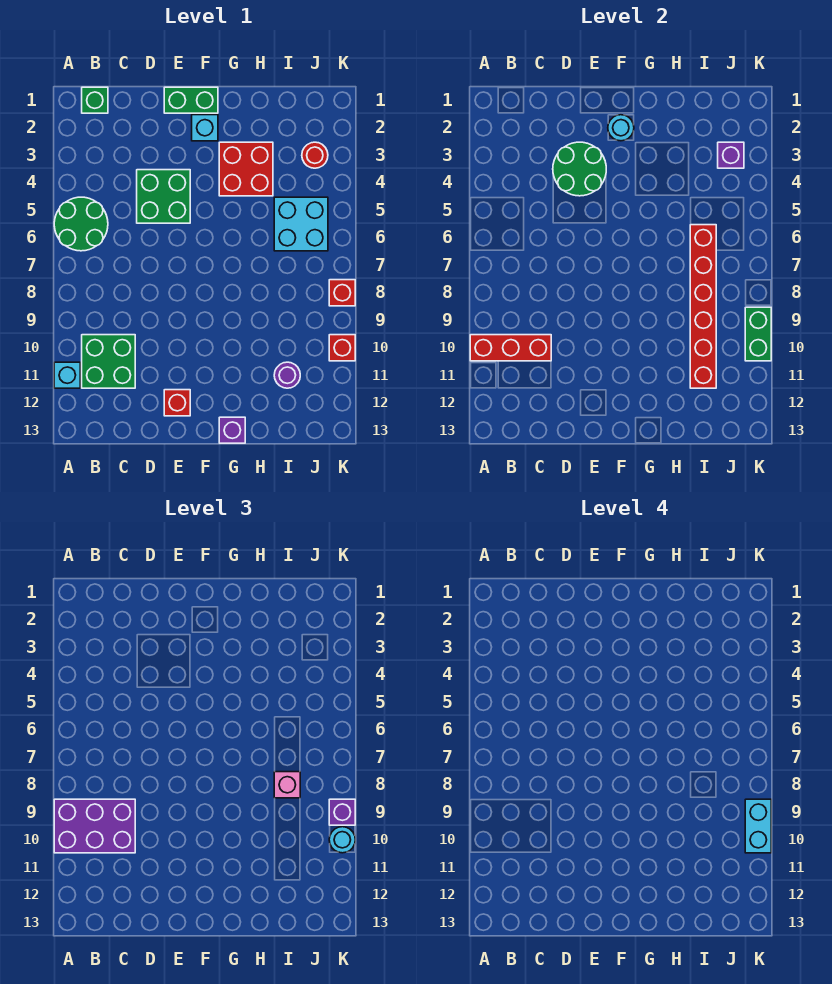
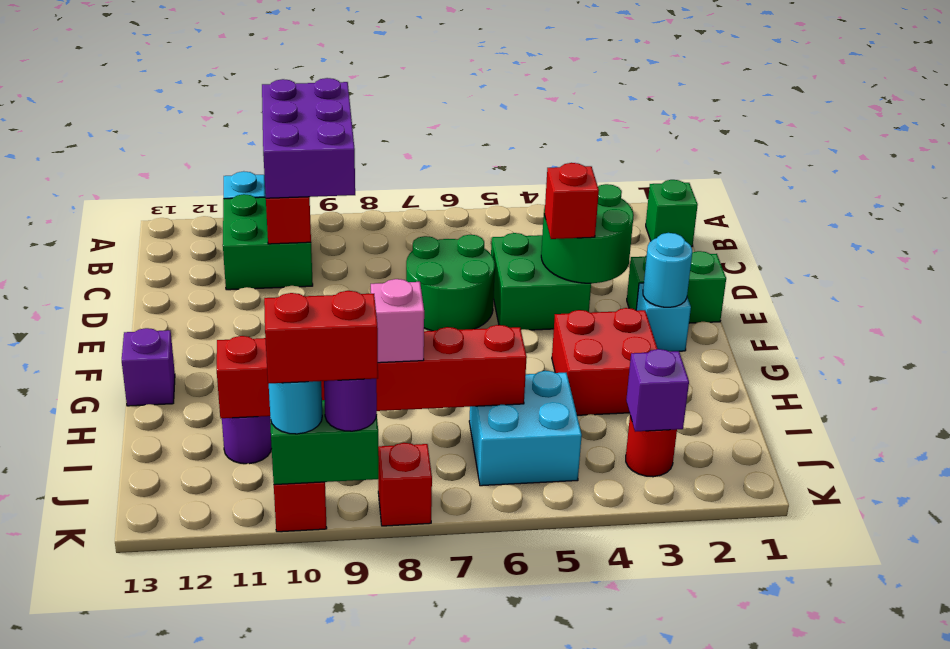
green 2x2 round brick [54,197,108,251] -> green 2x2 round brick moved to [406,235,495,331]
green 1x2 brick [164,87,218,113] -> green 1x2 brick turned to [627,251,726,323]
red 1x1 brick [164,390,190,416] -> red 1x1 brick moved to [545,163,599,239]
purple 1x1 brick [329,799,355,825] -> purple 1x1 round brick [324,379,377,431]
cyan 1x2 brick [745,799,771,853] -> red 1x2 brick [264,291,378,384]

